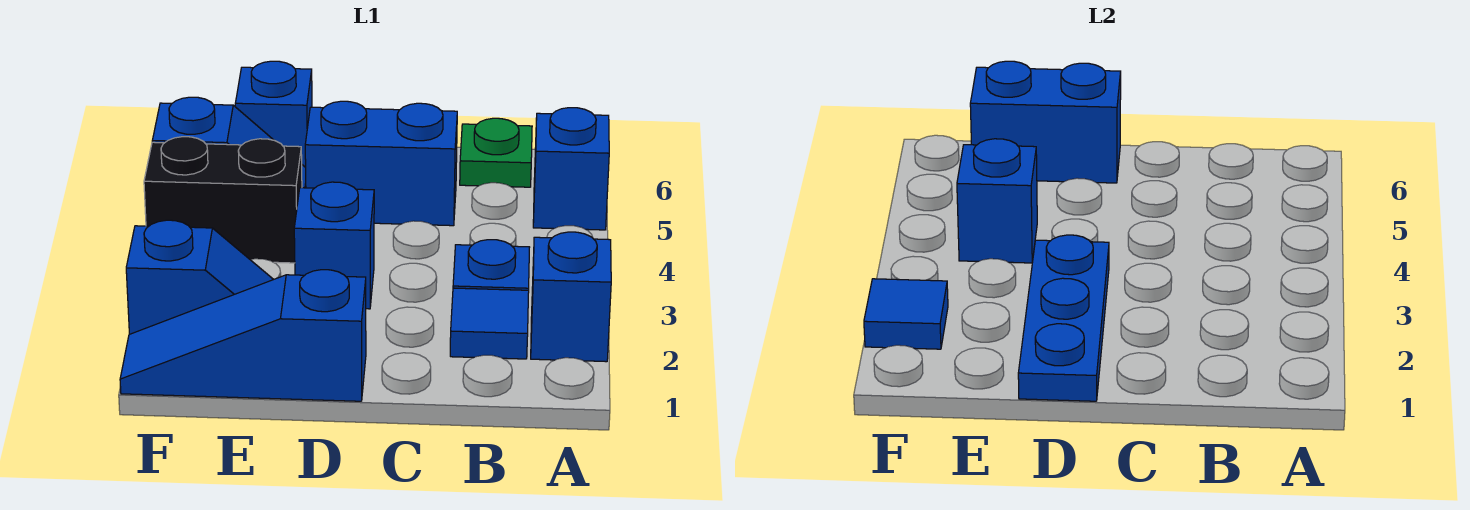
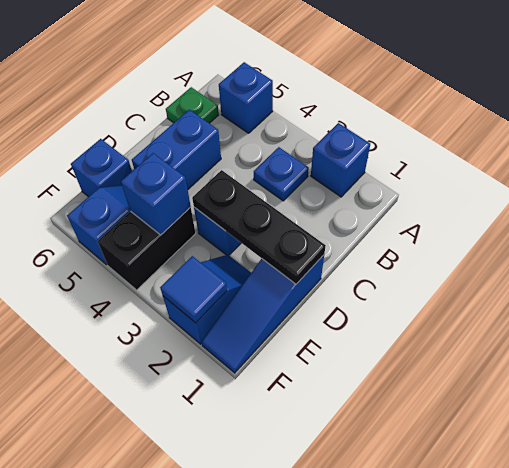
blue 1x1 tile [450,288,529,359] -> none
blue 1x3 plate [1018,235,1109,401] -> black 1x3 plate [192,170,326,284]
blue 1x2 brick [970,61,1121,183] -> none

